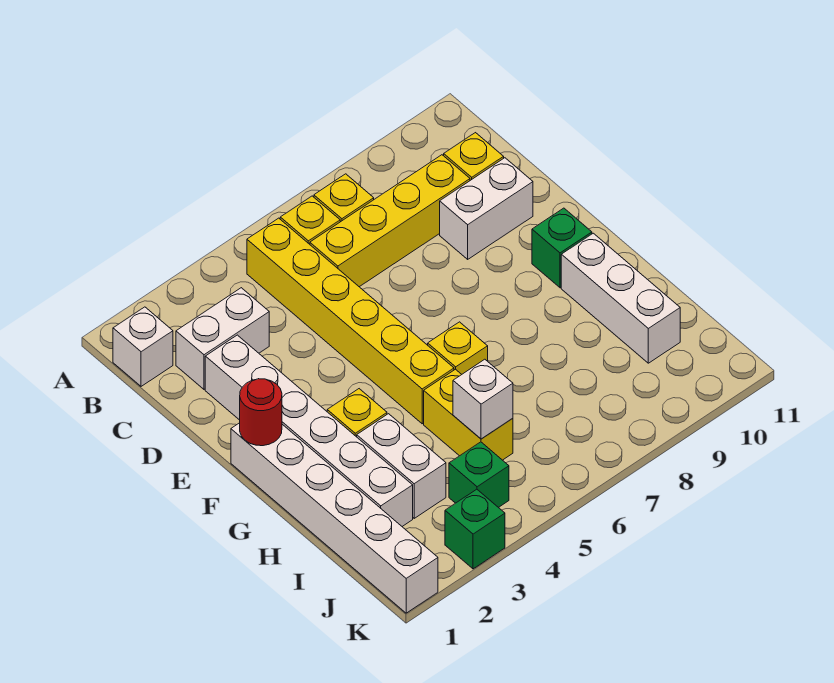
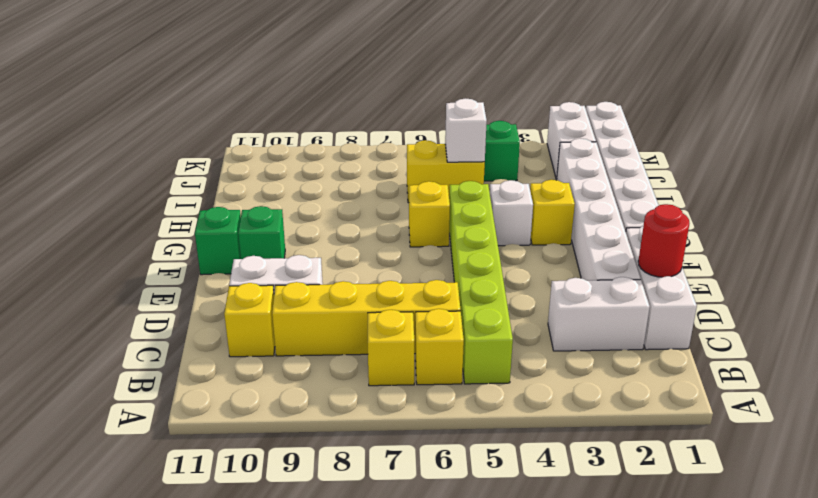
white 1x1 brick [113,307,173,386] -> white 1x1 brick moved to [490,180,533,246]
yellow 1x6 brick [247,218,454,424] -> lime 1x6 brick [449,181,513,384]
red 1x1 round brick [240,379,282,446] -> red 1x1 round brick moved to [638,204,689,277]
white 1x3 brick [561,233,680,363] -> white 1x3 brick moved to [626,225,697,350]
white 1x2 brick [357,414,446,518] -> white 1x2 brick moved to [547,102,596,180]
yellow 1x2 brick [424,369,513,460] -> yellow 1x2 brick turned to [407,140,485,203]
green 1x1 brick [445,489,505,569] -> green 1x1 brick moved to [195,207,241,275]

